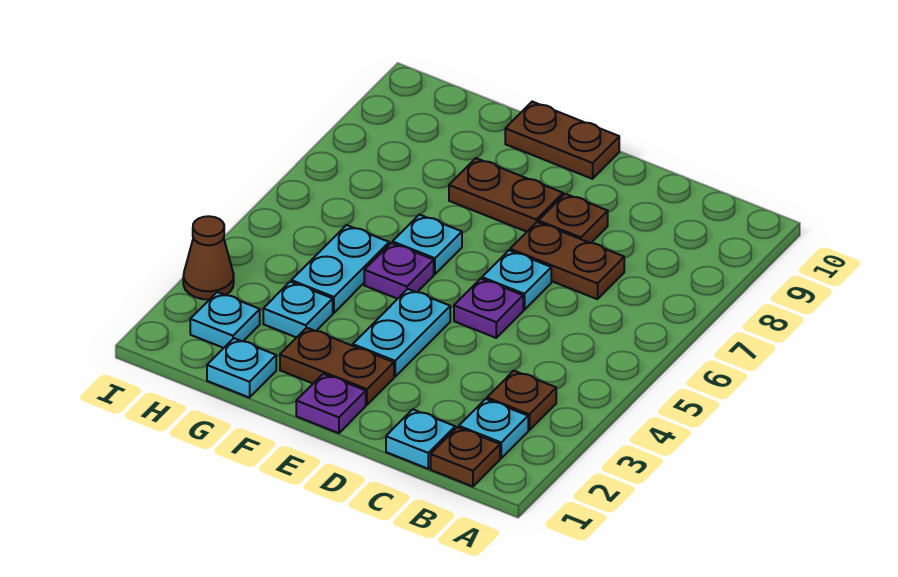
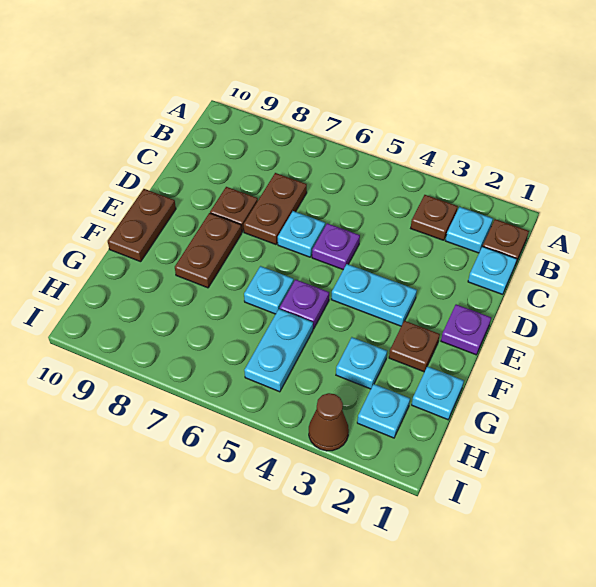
brown 1x2 plate [280,328,394,405] -> brown 1x1 plate [389,321,440,372]
cyan 1x2 plate [291,225,389,313] -> cyan 1x2 plate turned to [244,309,313,392]

